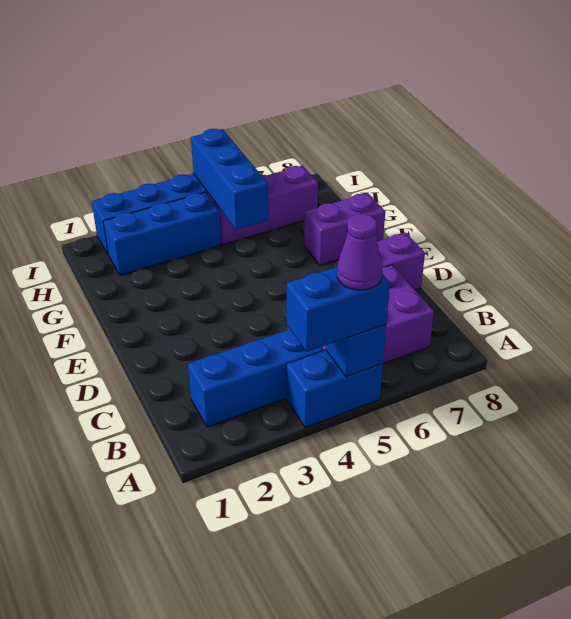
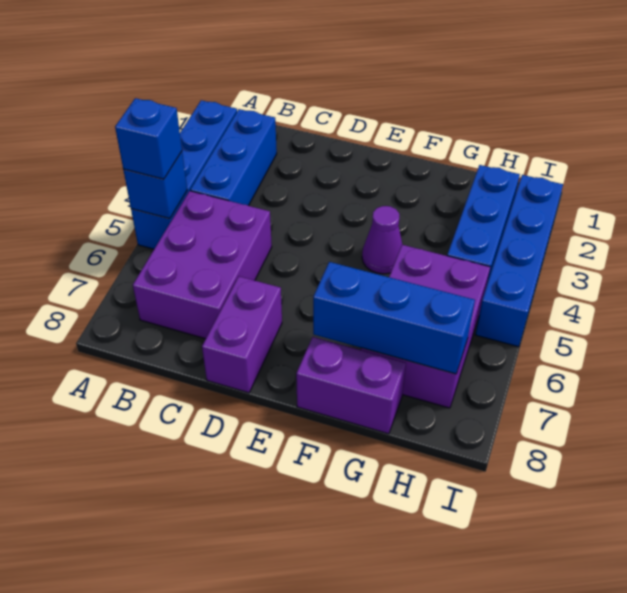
blue 1x2 brick [287,351,383,427] -> blue 1x4 brick [131,100,237,249]
blue 1x2 brick [287,267,390,352] -> blue 1x1 brick [115,98,182,179]
purple 1x1 cone [337,214,382,290] -> purple 1x1 cone moved to [362,206,402,274]
purple 1x2 brick [304,193,385,266] -> purple 1x2 brick turned to [296,337,406,434]
blue 1x3 brick [191,129,269,230] -> blue 1x3 brick moved to [313,262,475,374]
purple 1x3 brick [207,166,318,245] -> purple 2x3 brick [361,245,490,408]

